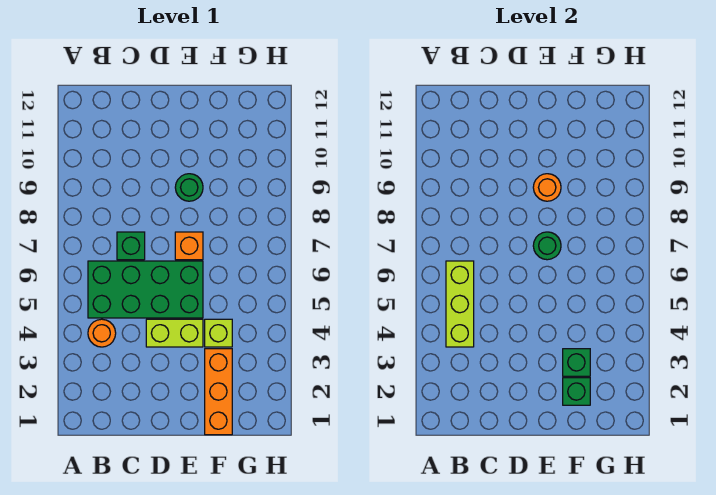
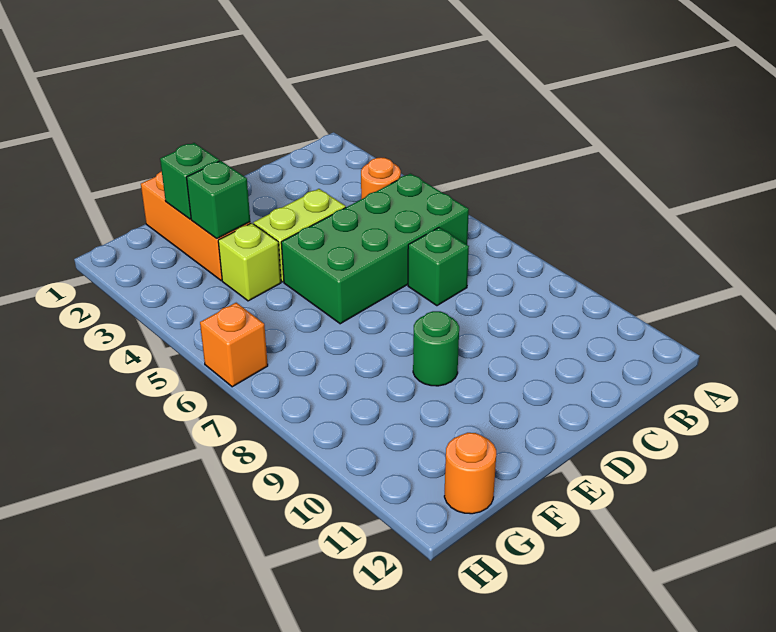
lime 1x3 brick [446,261,474,347] -> none
orange 1x1 brick [175,232,203,260] -> orange 1x1 brick moved to [200,303,268,387]
green 1x1 round brick [533,232,561,260] -> none
orange 1x1 round brick [533,174,561,201] -> orange 1x1 round brick moved to [444,433,496,514]

